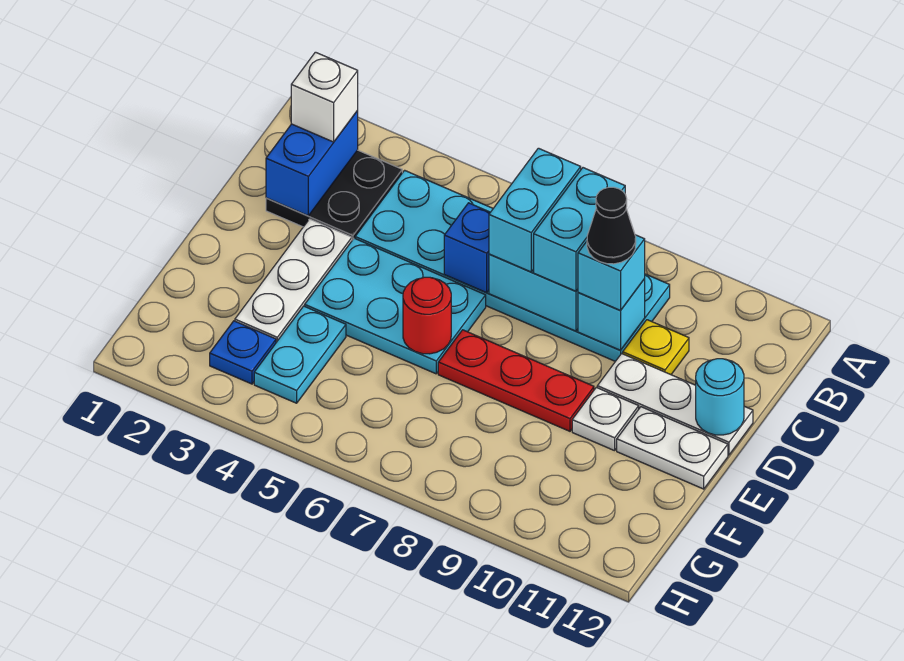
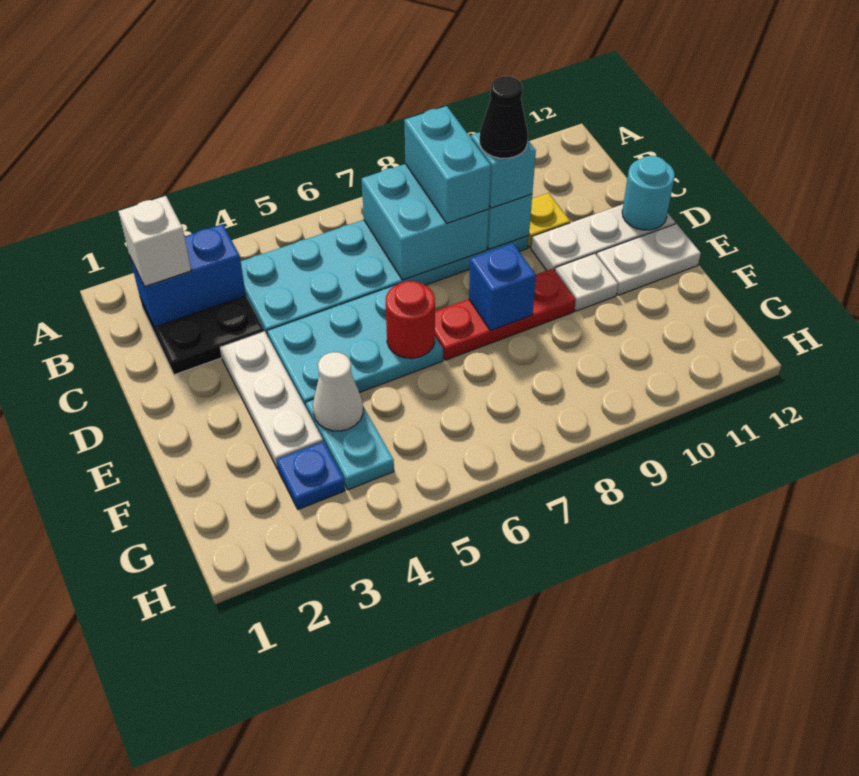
blue 1x2 brick [266,111,358,216] -> blue 1x2 brick turned to [130,224,246,327]
cyan 1x2 brick [489,148,581,272] -> none
blue 1x1 brick [444,203,490,293] -> blue 1x1 brick moved to [469,243,536,331]
none -> white 1x1 cone [313,352,363,431]

